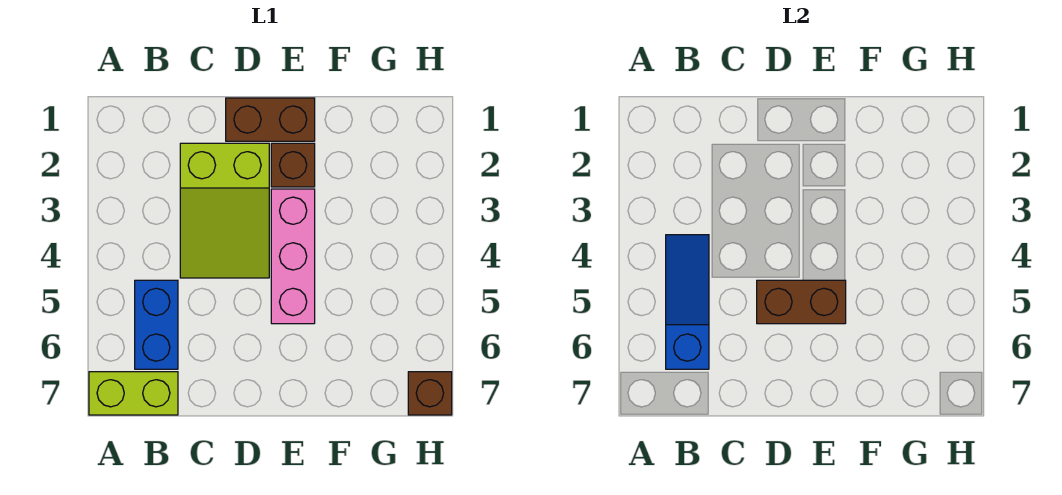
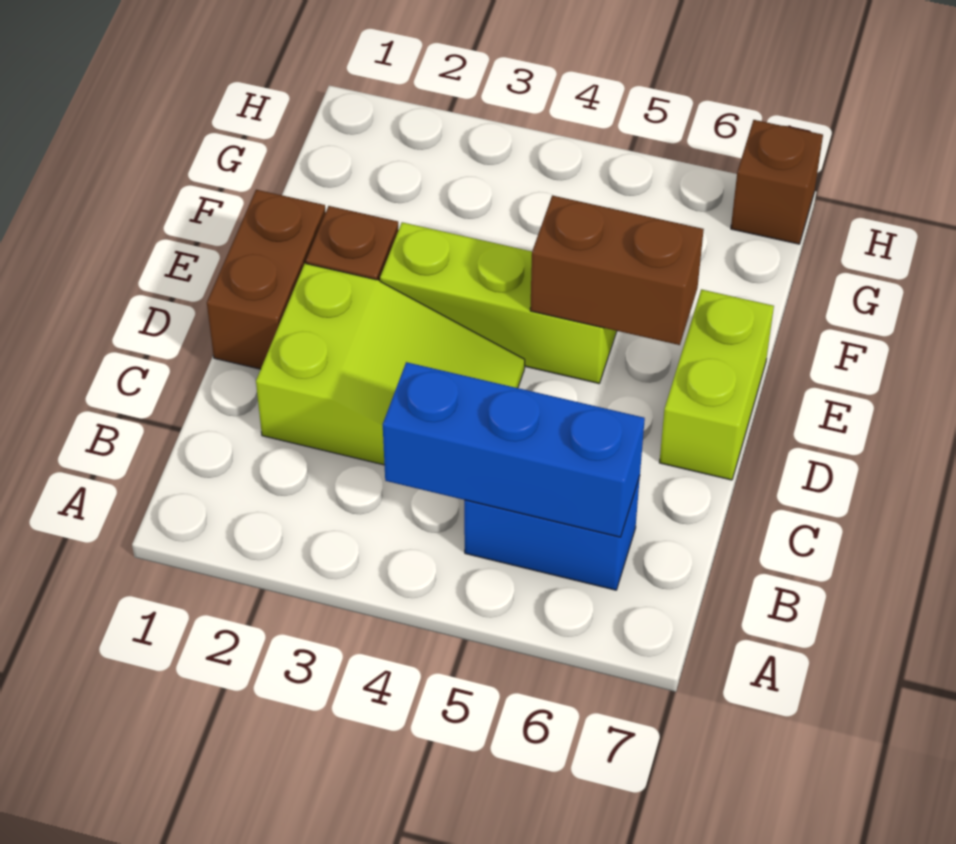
lime 1x2 brick [89,372,178,415] -> lime 1x2 brick moved to [659,289,774,480]
blue 1x3 slope [666,235,709,369] -> blue 1x3 brick [383,362,645,537]
brown 1x2 brick [757,280,846,324] -> brown 1x2 brick turned to [530,195,704,345]
pink 1x3 brick [271,189,315,324] -> lime 1x3 brick [380,222,617,383]

